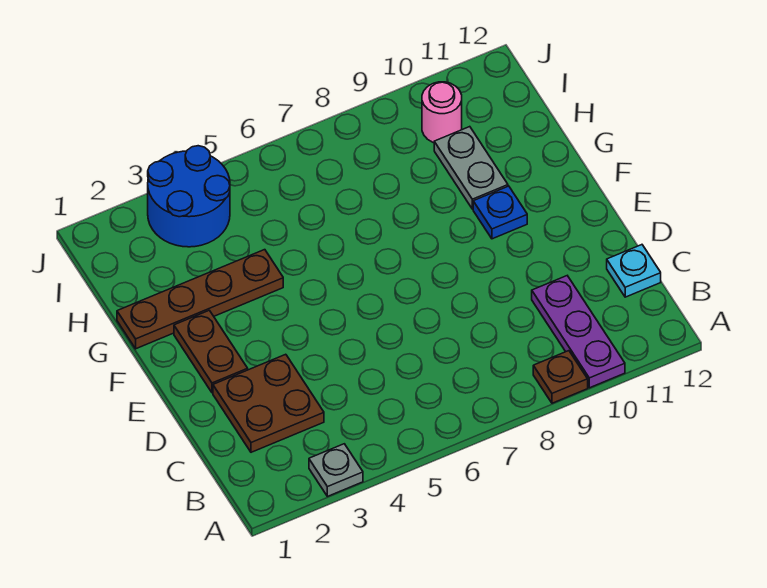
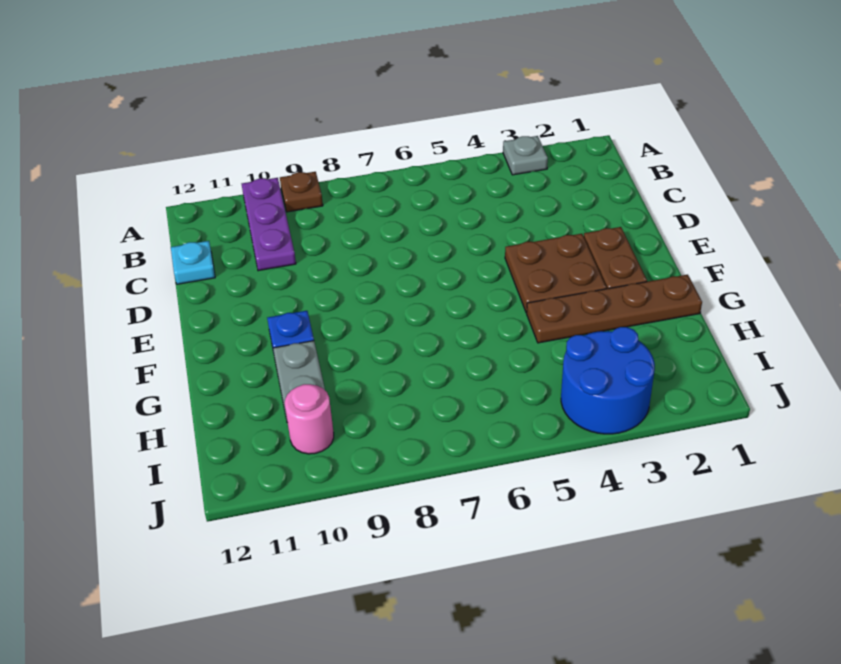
brown 2x2 plate [213,354,324,452] -> brown 2x2 plate moved to [505,234,607,313]

